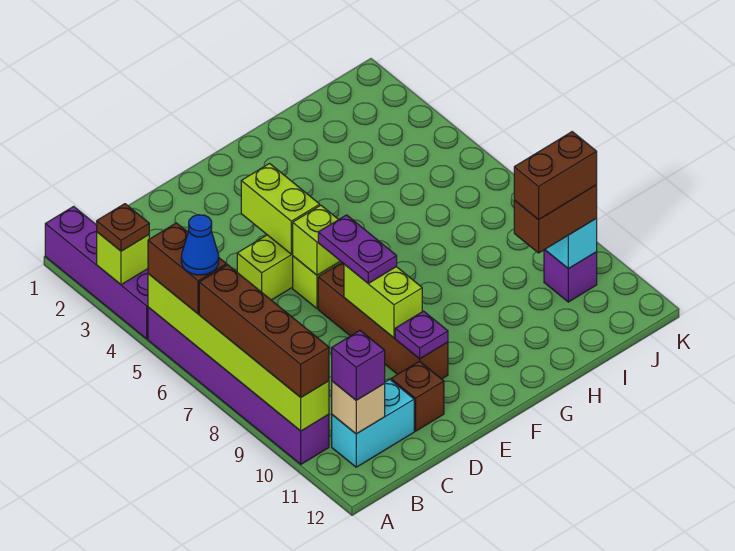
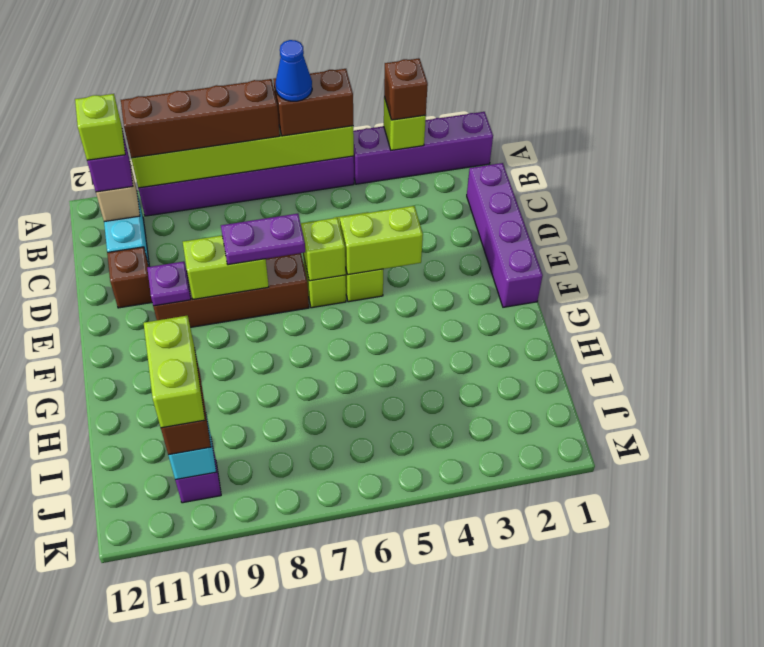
brown 1x1 plate [97,204,149,251] -> brown 1x1 brick [384,58,428,120]
none -> lime 1x1 brick [75,94,125,160]
none -> purple 1x4 brick [467,163,543,307]
brown 1x2 brick [514,132,597,220] -> lime 1x2 brick [144,316,205,428]

